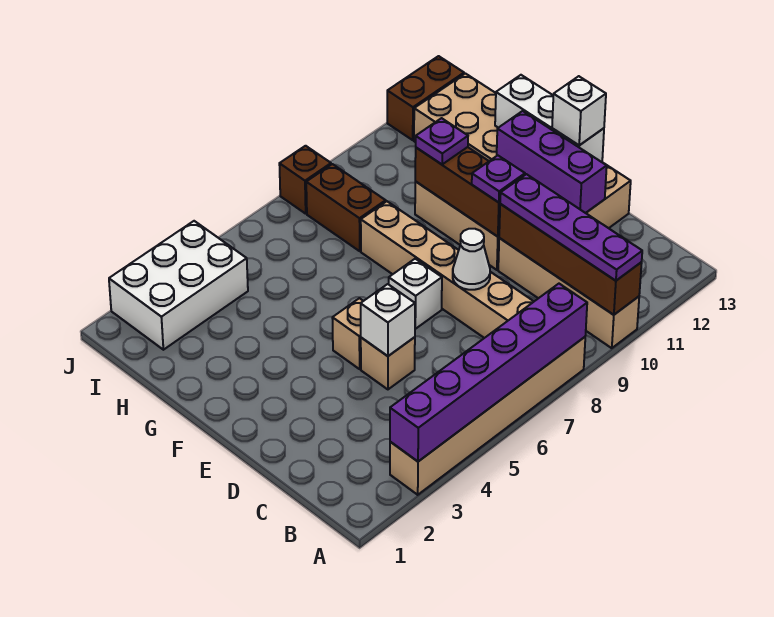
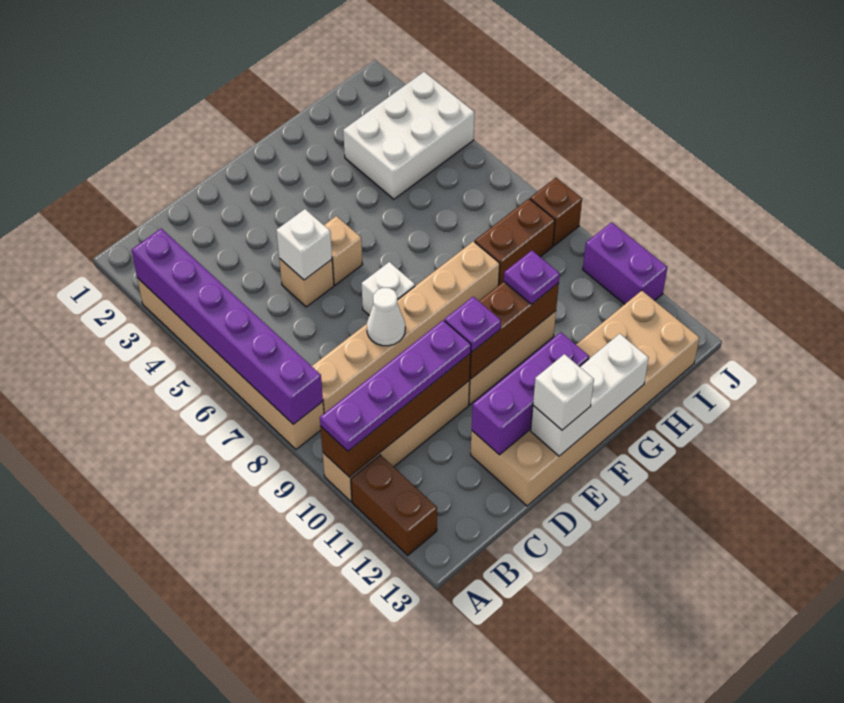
white 2x3 brick [109,221,248,350] -> white 2x3 brick turned to [343,72,474,199]
none -> purple 1x2 brick [583,222,667,304]
brown 1x2 brick [387,56,464,140] -> brown 1x2 brick moved to [351,455,437,555]

